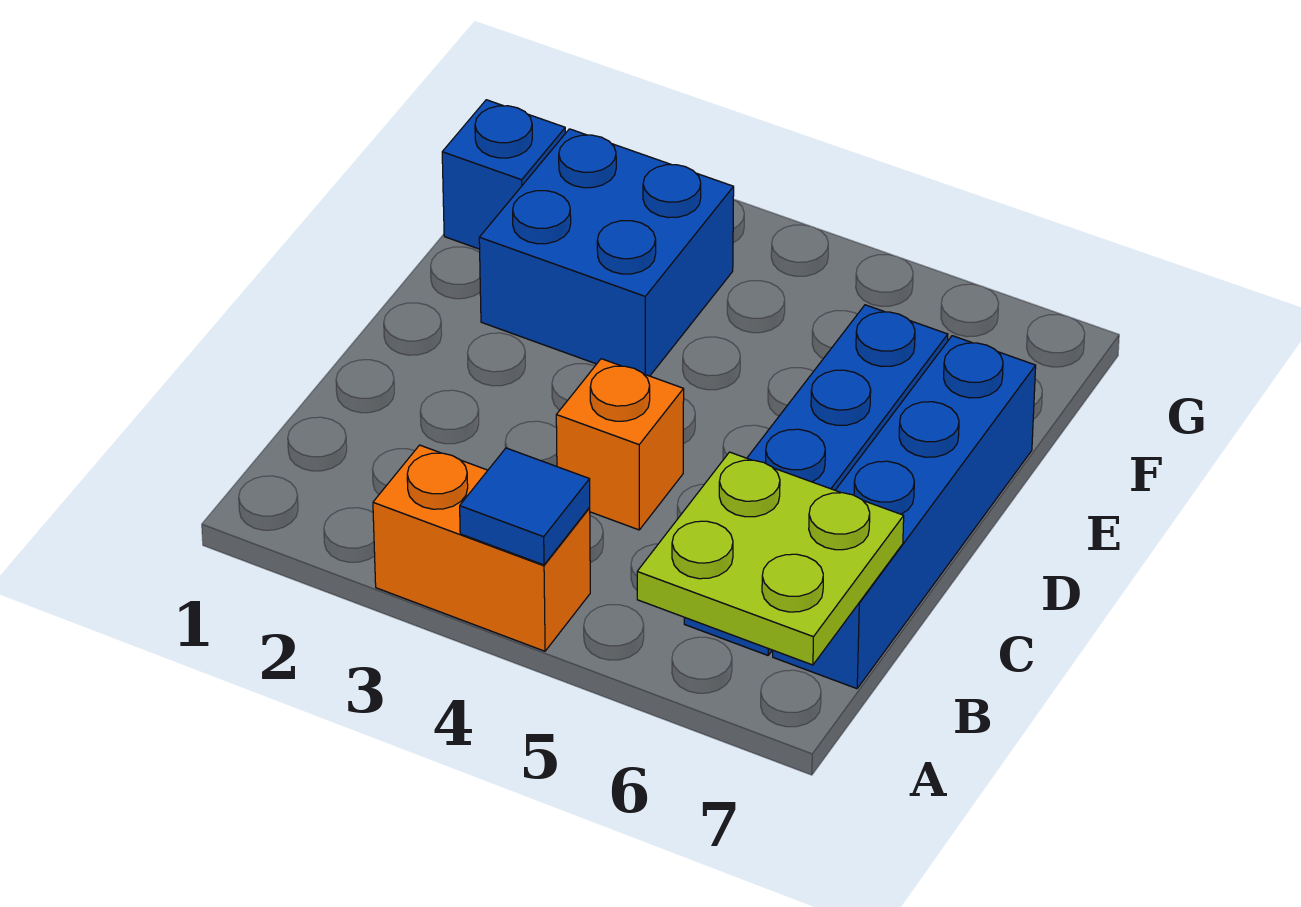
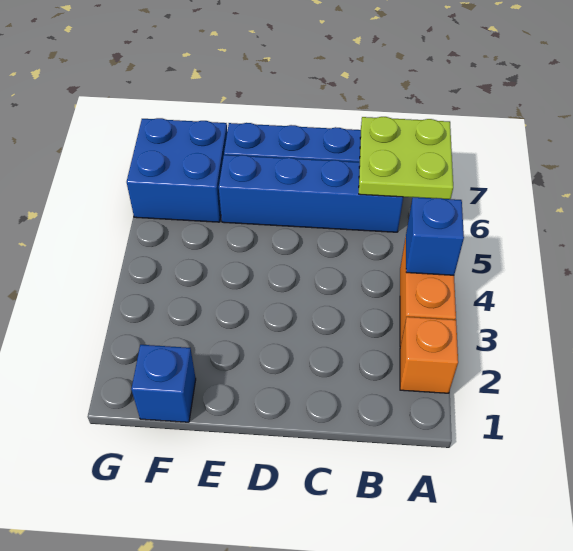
blue 1x1 tile [460,448,590,565] -> blue 1x1 brick [406,197,464,275]
orange 1x1 brick [556,359,684,530] -> orange 1x1 brick moved to [400,317,458,393]
blue 2x2 brick [479,129,734,376] -> blue 2x2 brick moved to [127,118,227,222]

